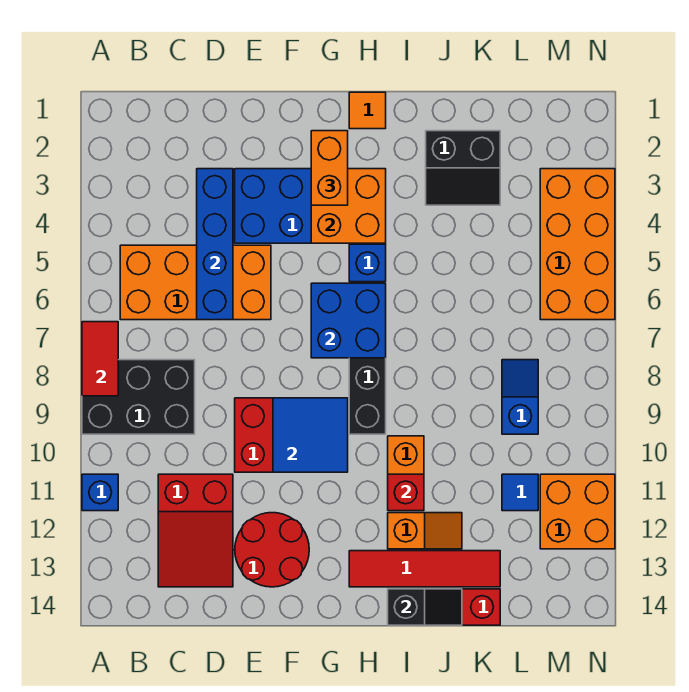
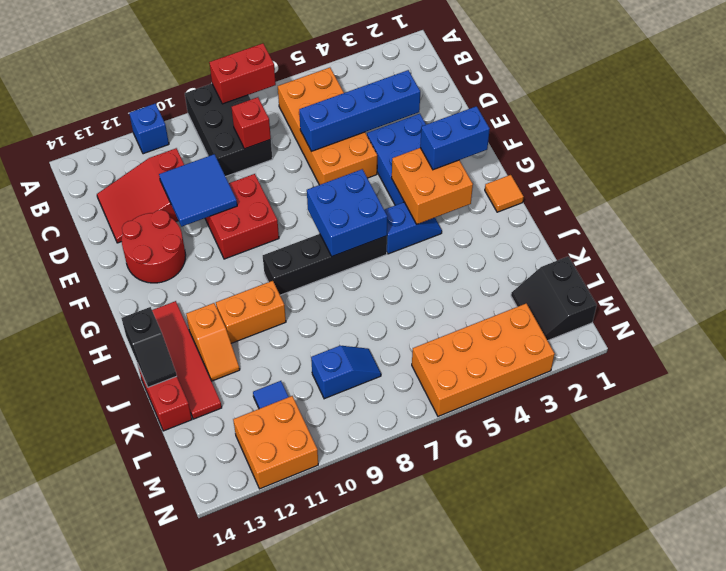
red 1x2 tile [82,322,118,396] -> red 1x2 brick [209,43,276,104]
blue 2x2 tile [273,398,348,472] -> blue 2x2 tile moved to [159,154,237,227]
orange 1x2 brick [311,131,348,205] -> blue 1x2 brick [420,106,490,170]
red 1x1 brick [388,474,424,511] -> red 1x1 brick moved to [232,97,271,149]
black 2x2 slope [426,131,500,205] -> black 2x2 slope moved to [511,257,597,341]

